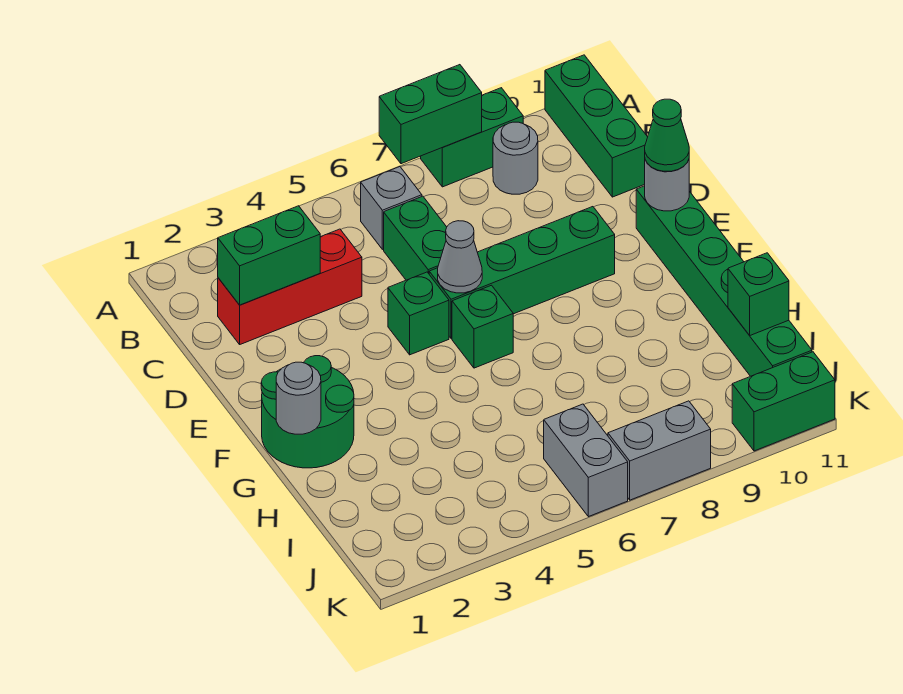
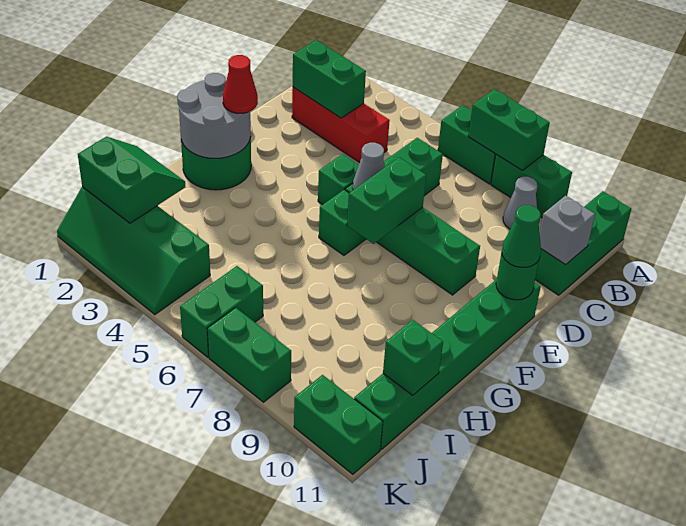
none -> green 1x2 brick [438,105,496,184]
grey 1x1 brick [361,167,422,249] -> grey 1x1 brick moved to [539,196,595,265]
grey 1x1 round brick [493,122,538,194] -> grey 1x1 cone [503,177,538,229]
none -> green 1x2 brick [347,157,426,244]
grey 1x1 round brick [645,160,689,211] -> green 1x1 round brick [496,253,539,300]
none -> red 1x1 cone [223,55,258,113]
grey 1x1 round brick [276,362,321,434] -> grey 2x2 round brick [177,73,251,158]
none -> green 2x2 slope [78,137,185,223]
none -> green 2x4 slope [57,187,210,315]
grey 1x2 brick [544,404,628,517] -> green 1x2 brick [180,266,263,357]
grey 1x2 brick [608,401,711,500] -> green 1x2 brick [207,308,291,402]

